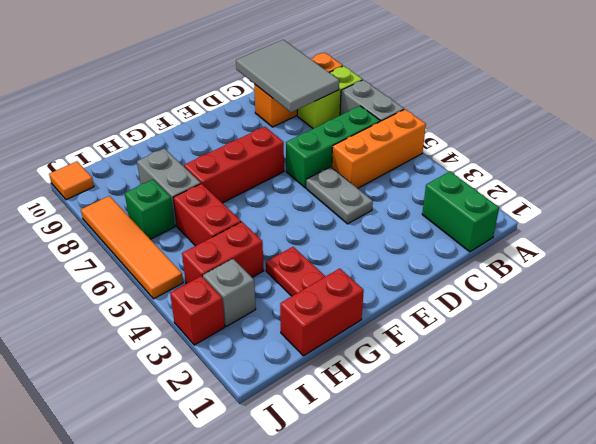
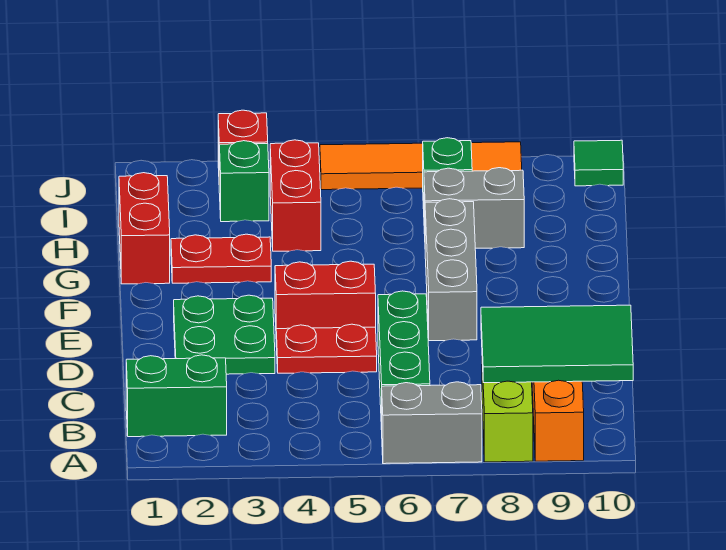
orange 1x3 brick [332,109,426,188] -> none
grey 2x3 tile [236,40,339,112] -> green 2x3 tile [481,305,633,383]
none -> green 2x2 plate [174,295,275,374]
grey 1x2 plate [306,167,373,224] -> red 1x2 plate [276,324,377,373]
red 1x3 brick [184,127,284,203] -> grey 1x3 brick [425,199,477,341]
red 1x2 brick [173,184,241,246] -> red 1x2 brick moved to [275,261,376,329]
grey 1x1 brick [203,259,256,326] -> green 1x1 brick [219,141,269,222]
orange 1x1 tile [49,161,94,200] -> green 1x1 tile [574,140,623,186]

